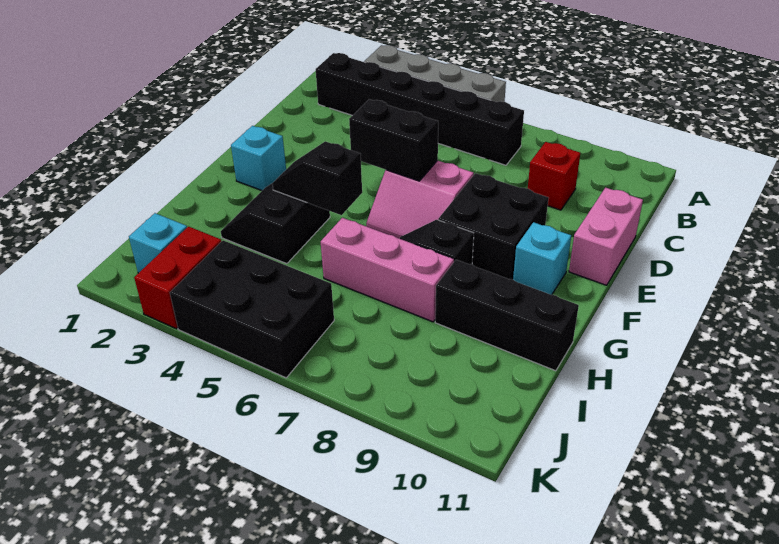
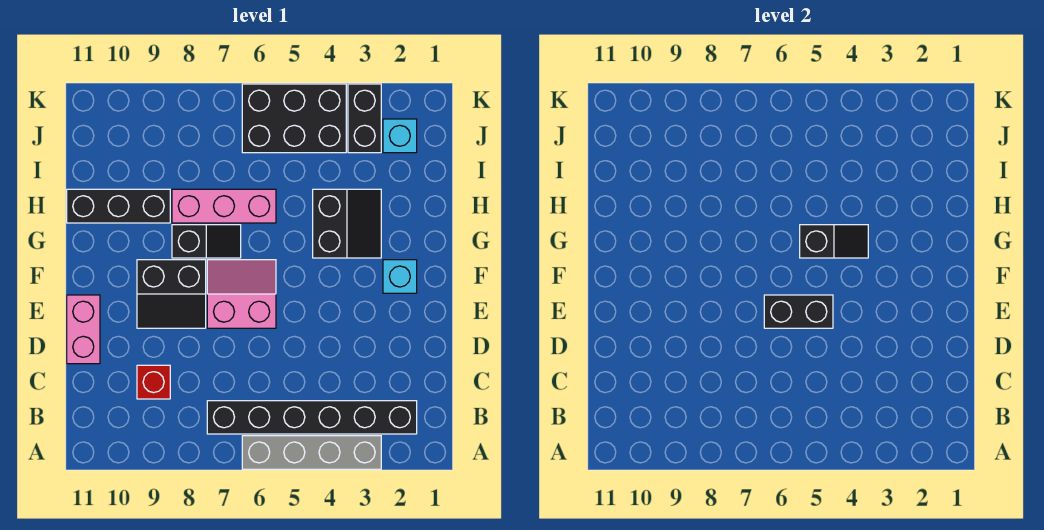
black 2x2 brick [438,173,549,280] -> black 2x2 slope [137,260,206,328]
cyan 1x1 brick [513,222,571,295] -> none
red 1x2 brick [134,227,222,329] -> black 1x2 brick [348,84,381,153]

